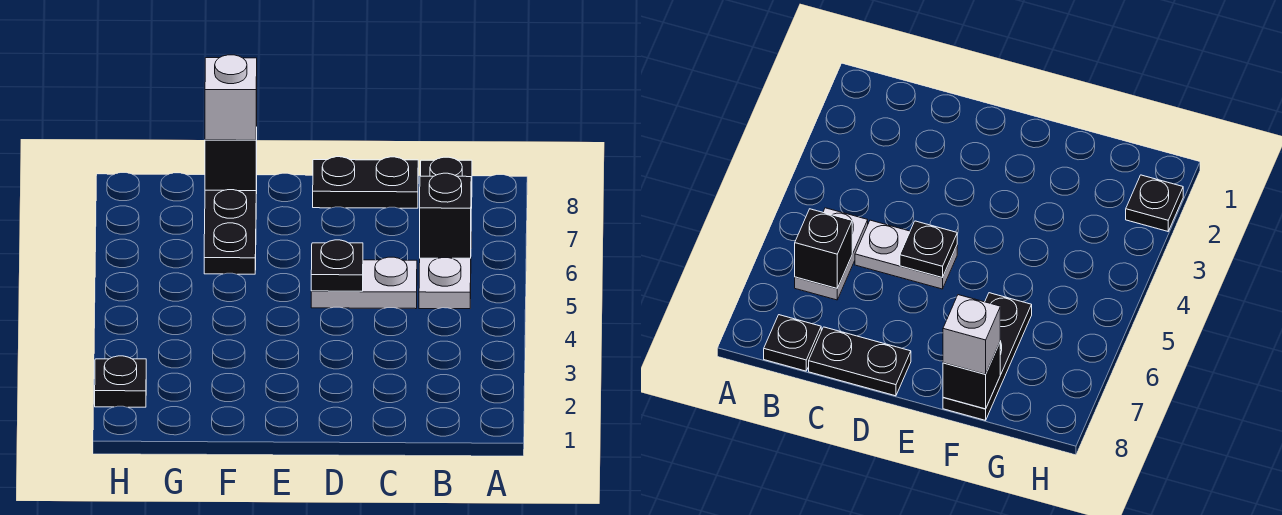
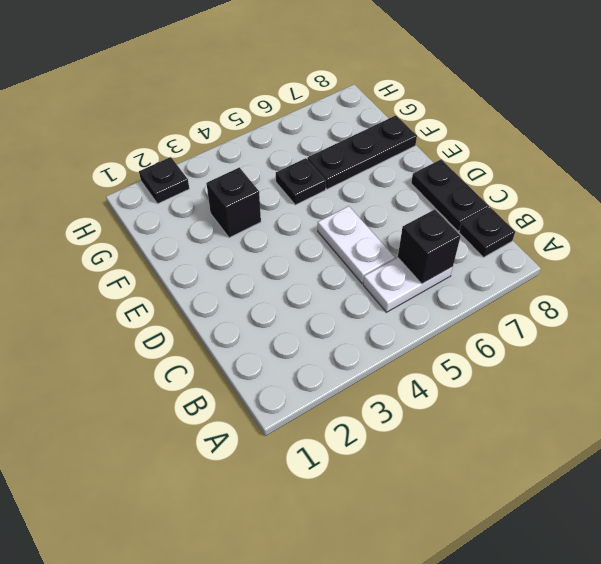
black 1x1 plate [311,240,363,291] -> black 1x1 plate moved to [276,158,326,205]
black 1x1 brick [205,127,257,191] -> black 1x1 brick moved to [206,167,261,238]
white 1x1 brick [205,55,257,140] -> none

